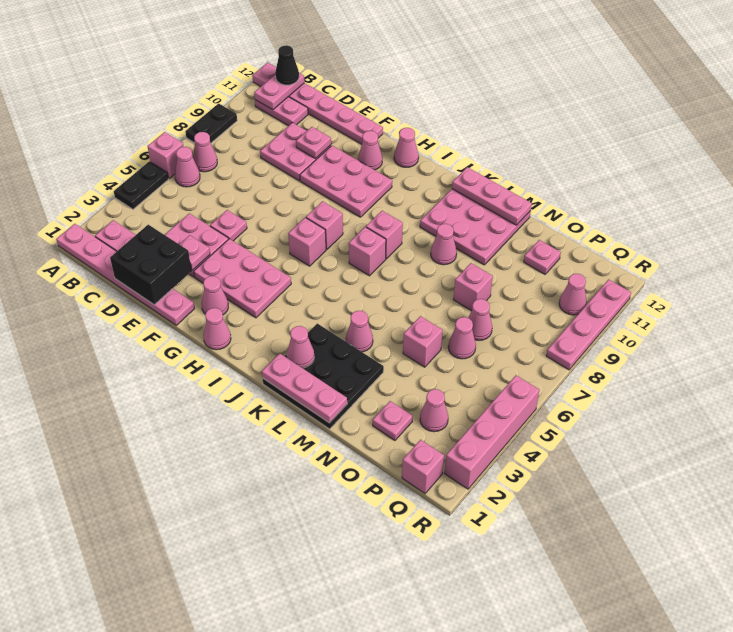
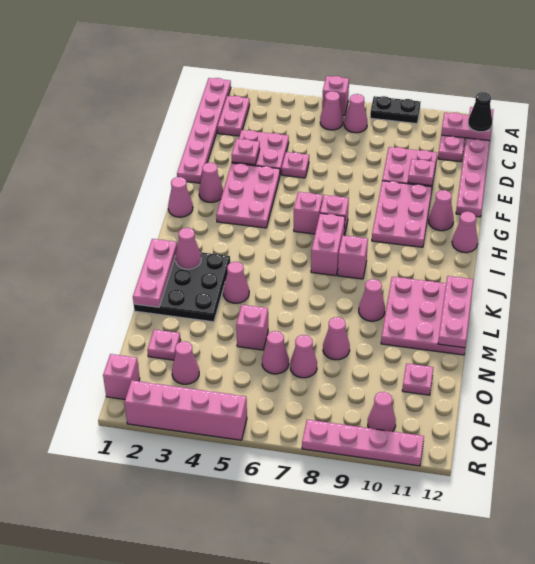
black 1x2 plate [114,161,168,209] -> none
black 2x2 brick [110,225,192,305] -> none
pink 1x1 brick [349,227,386,276] -> pink 1x2 brick [311,213,345,276]
pink 1x1 brick [453,263,493,311] -> pink 1x1 cone [323,317,350,360]

